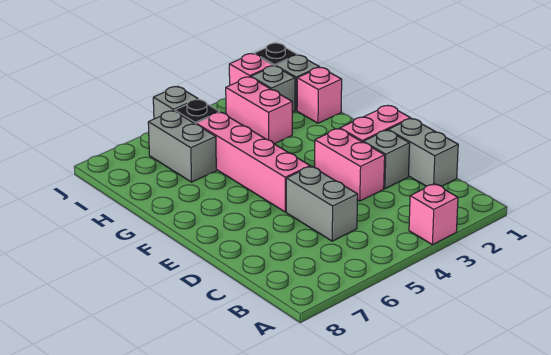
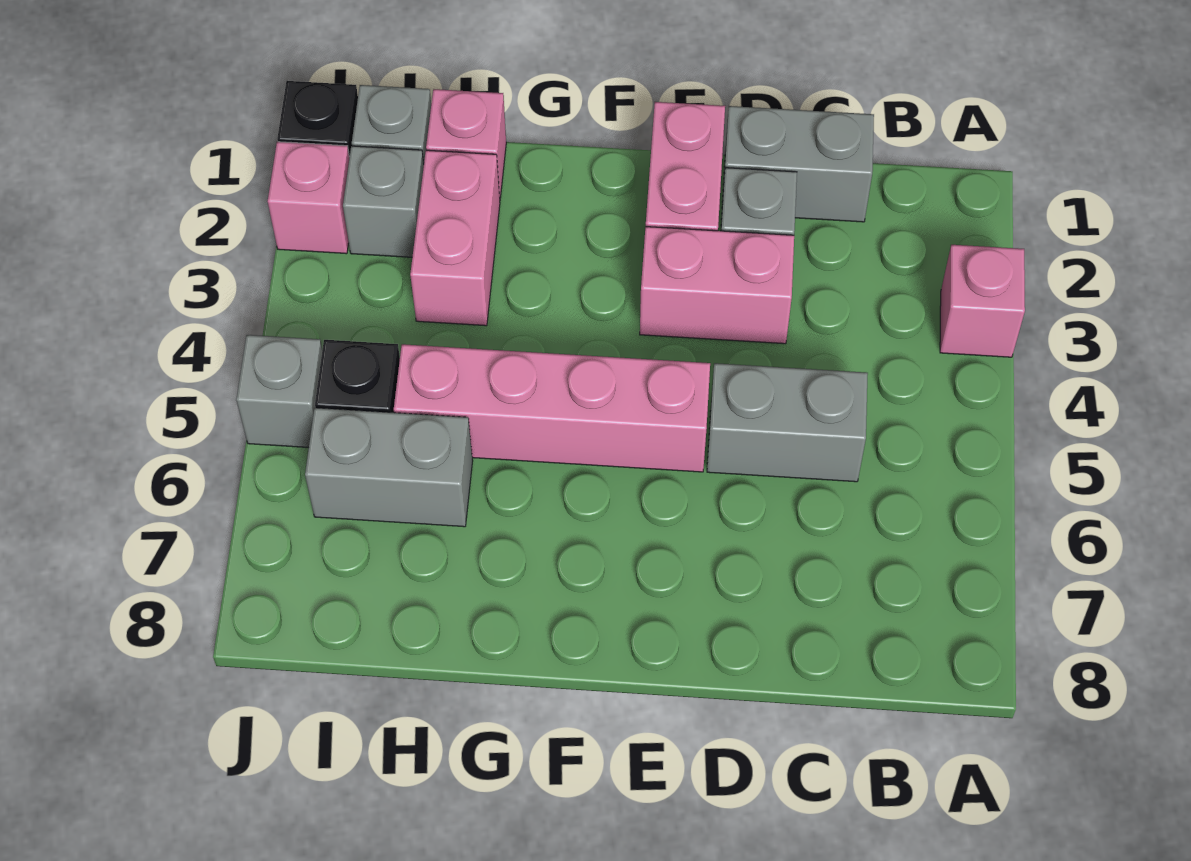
pink 1x2 brick [226,77,292,144] -> pink 1x2 brick turned to [410,150,500,326]

